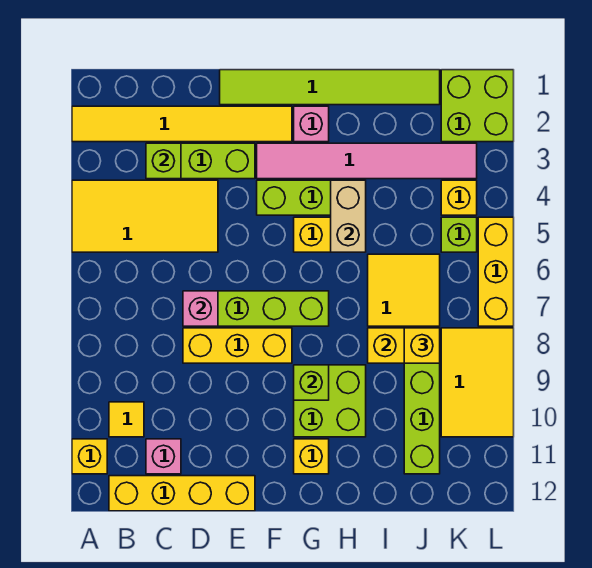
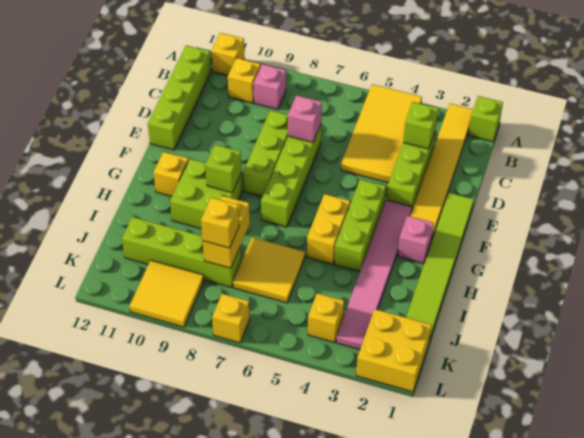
yellow 1x1 tile [109,402,144,437] -> yellow 1x1 brick [228,58,260,103]
yellow 1x4 brick [109,476,255,511] -> lime 1x4 brick [148,45,211,150]
pink 1x1 brick [146,439,181,474] -> pink 1x1 brick moved to [253,64,286,109]
yellow 1x3 brick [183,328,292,363] -> lime 1x3 brick [243,110,288,197]
tan 1x2 brick [331,180,366,252] -> none
lime 2x2 brick [441,70,514,142] -> yellow 2x2 brick [356,309,431,392]
lime 1x1 brick [441,217,477,252] -> lime 1x1 brick moved to [468,96,503,142]
yellow 2x3 tile [441,328,514,437] -> yellow 2x2 tile [130,260,204,327]
yellow 1x3 brick [478,217,514,326] -> yellow 1x1 brick [212,294,250,343]

